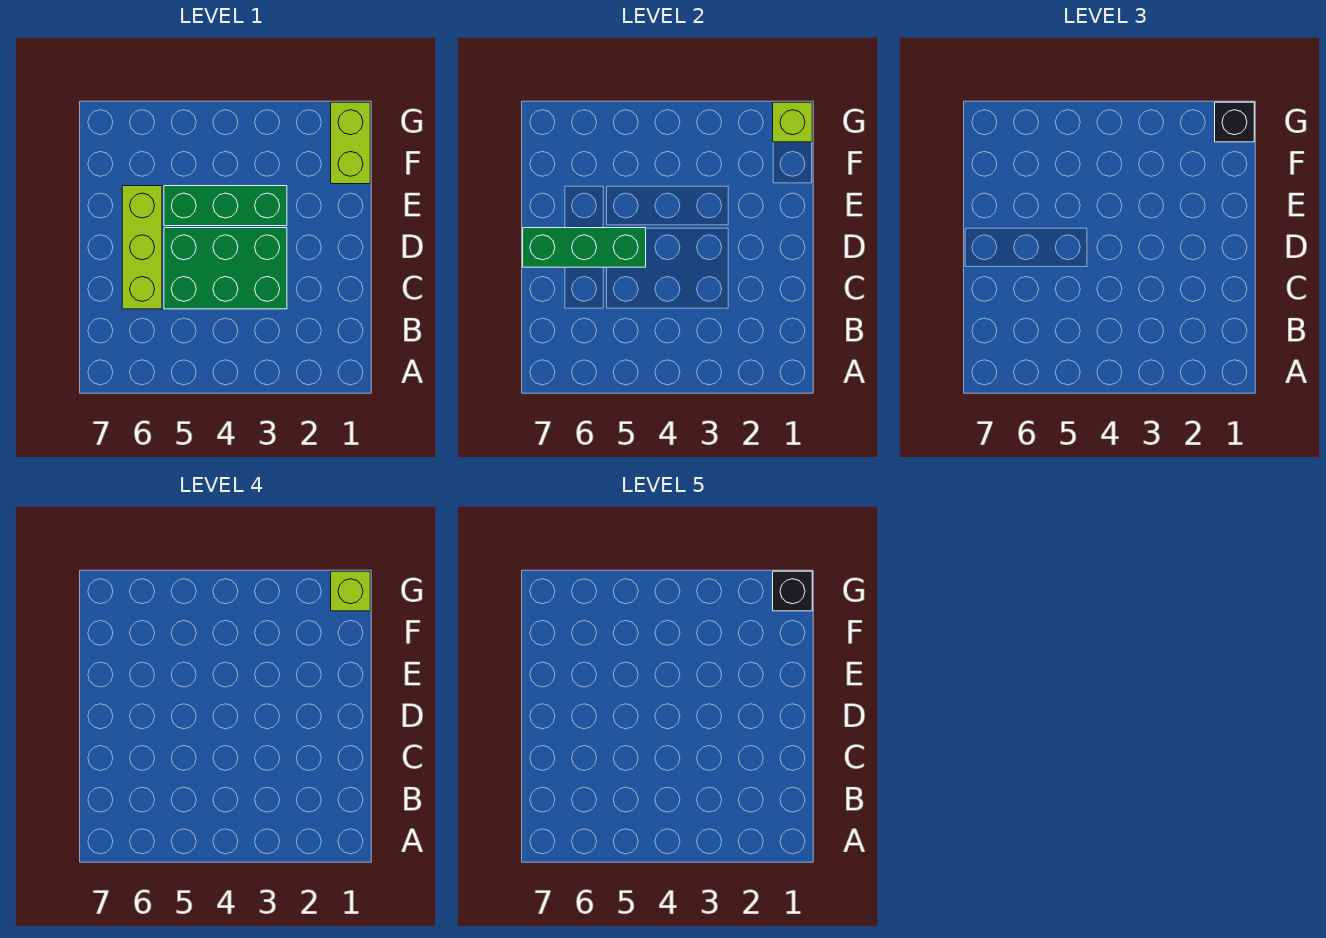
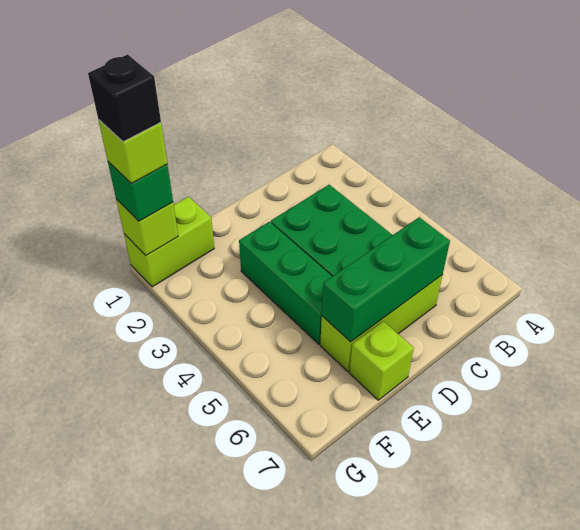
green 1x3 brick [523,228,646,267] -> green 1x3 brick turned to [322,217,450,342]
none -> lime 1x1 brick [349,321,414,400]
black 1x1 brick [1215,102,1254,142] -> green 1x1 brick [108,162,173,221]

